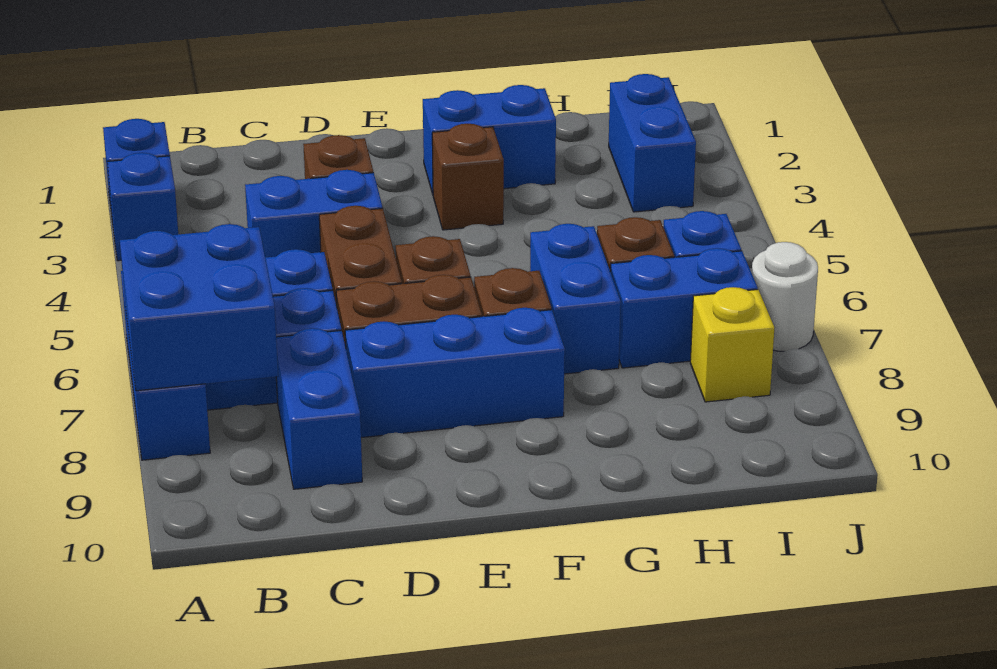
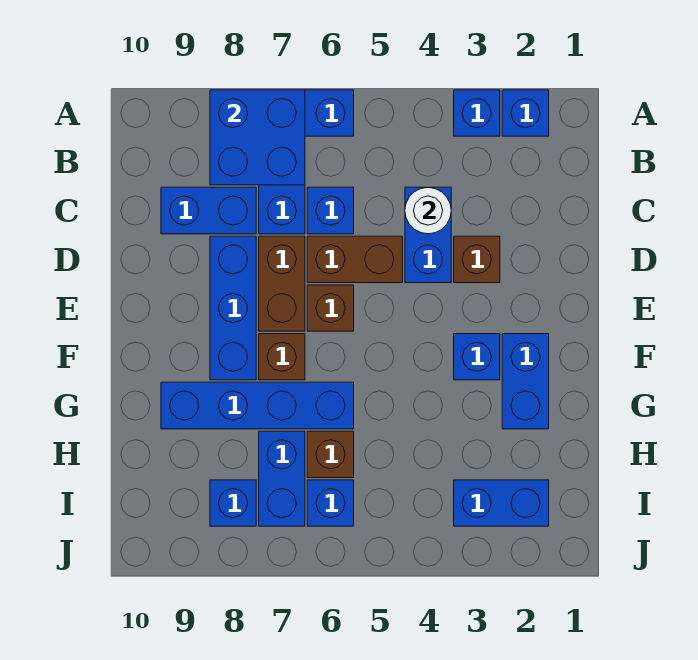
brown 1x1 brick [432,124,504,230] -> blue 1x1 brick [454,334,500,380]
blue 1x2 brick [530,224,621,374] -> blue 1x4 brick [161,382,354,429]
yellow 1x1 brick [690,287,774,402] -> blue 1x1 brick [210,480,256,526]
white 1x1 round brick [752,242,818,351] -> white 1x1 round brick moved to [405,187,451,234]

